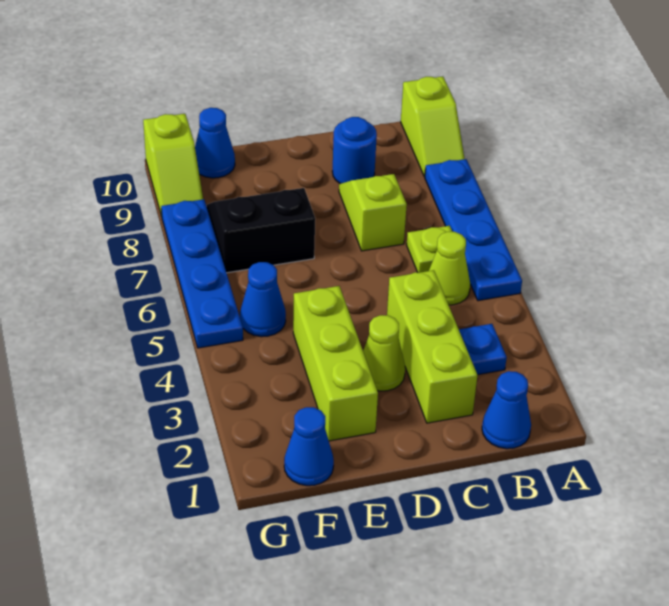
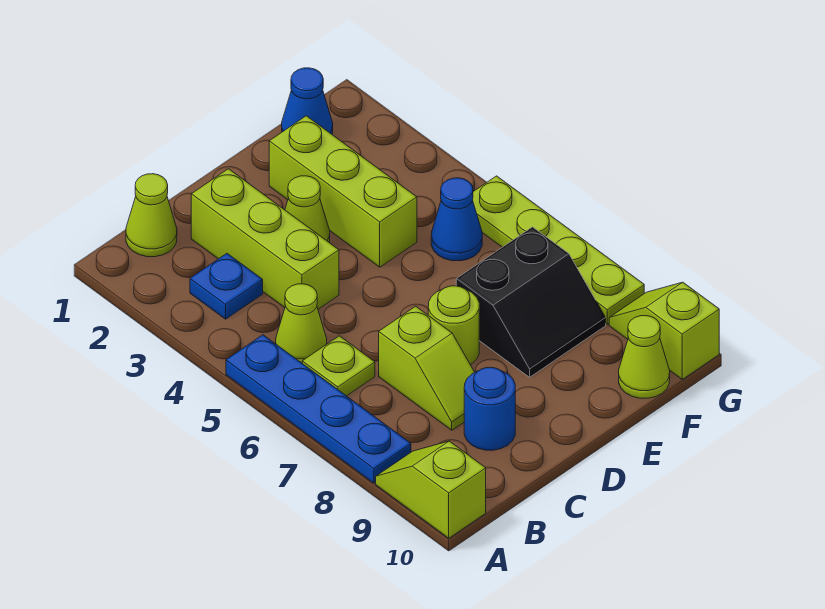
blue 1x1 cone [482,371,531,449] -> lime 1x1 cone [126,174,177,257]
none -> lime 1x1 round brick [428,286,479,365]
blue 1x1 cone [195,108,235,178] -> lime 1x1 cone [619,316,670,398]
blue 1x4 plate [161,199,243,348] -> lime 1x4 plate [473,176,644,324]

